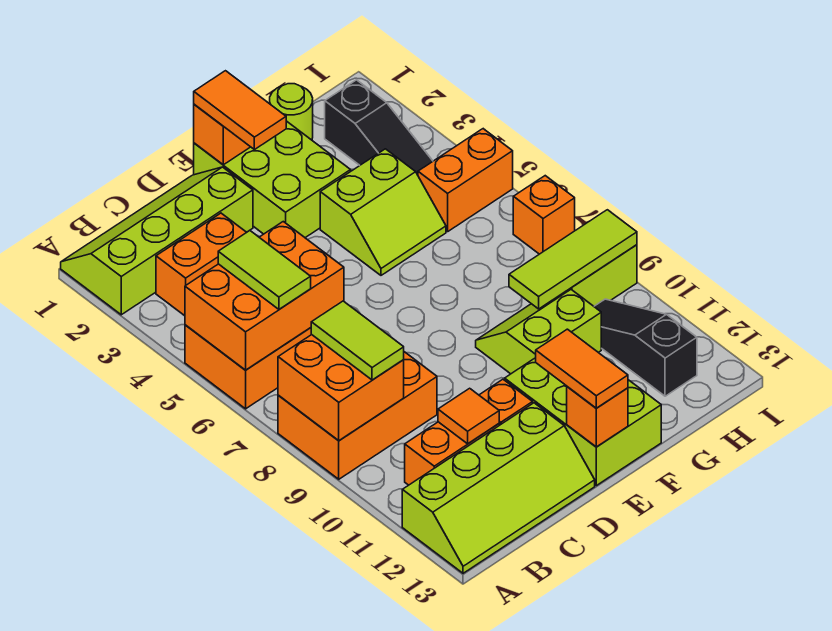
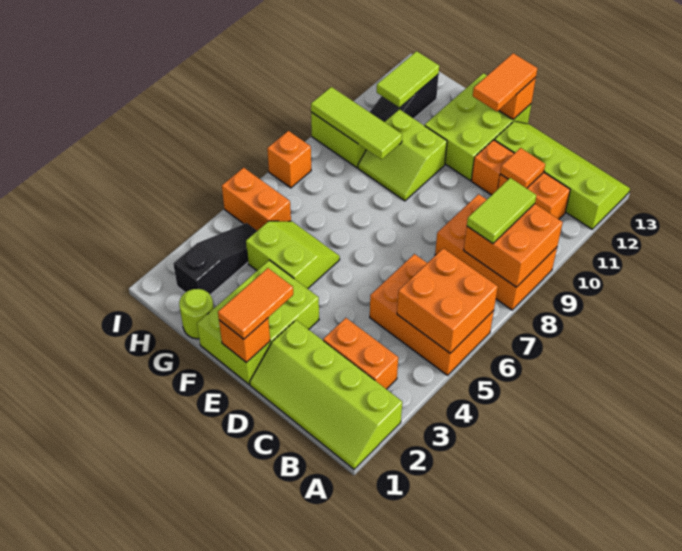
orange 2x3 brick [185,222,344,370] -> orange 2x2 brick [397,248,498,353]
lime 1x2 tile [218,231,311,309] -> lime 1x2 tile moved to [377,51,439,107]

